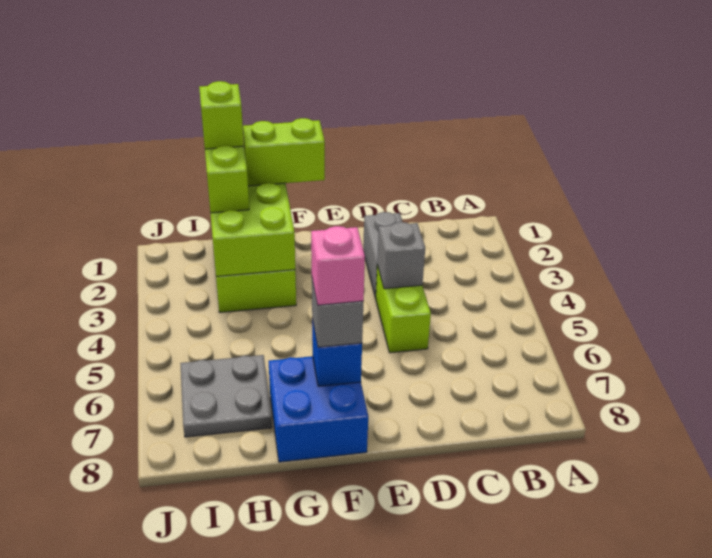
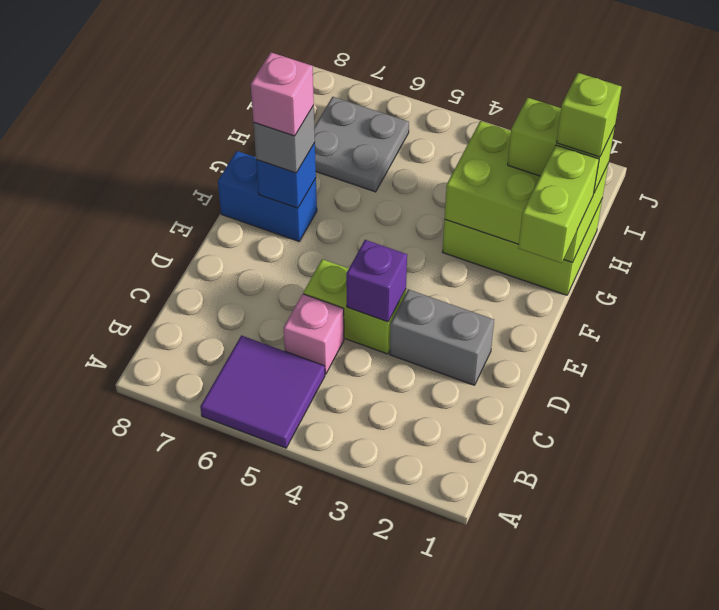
none -> purple 2x2 tile [200,335,325,448]
none -> pink 1x1 brick [283,294,344,374]
grey 1x1 brick [377,222,425,289] -> purple 1x1 brick [346,240,407,322]
blue 2x2 brick [269,356,368,462] -> blue 1x2 brick [218,151,317,241]

